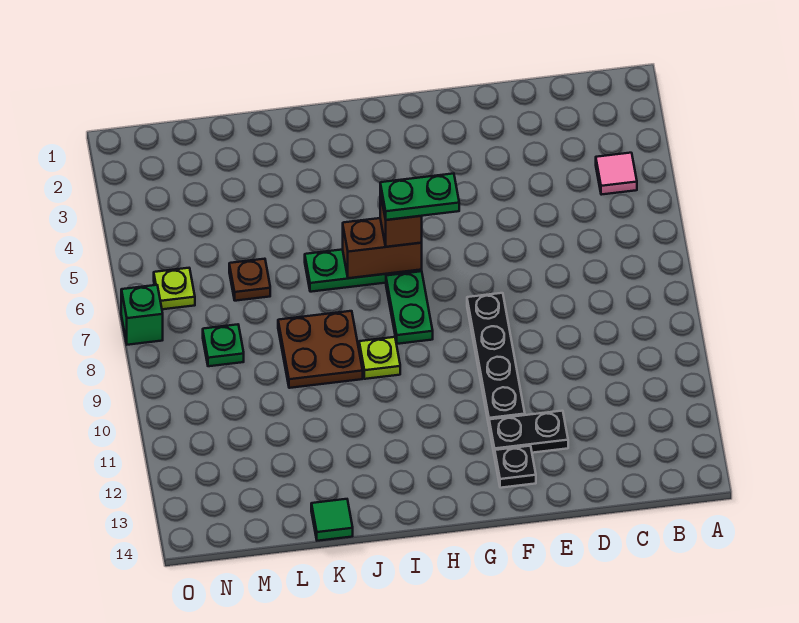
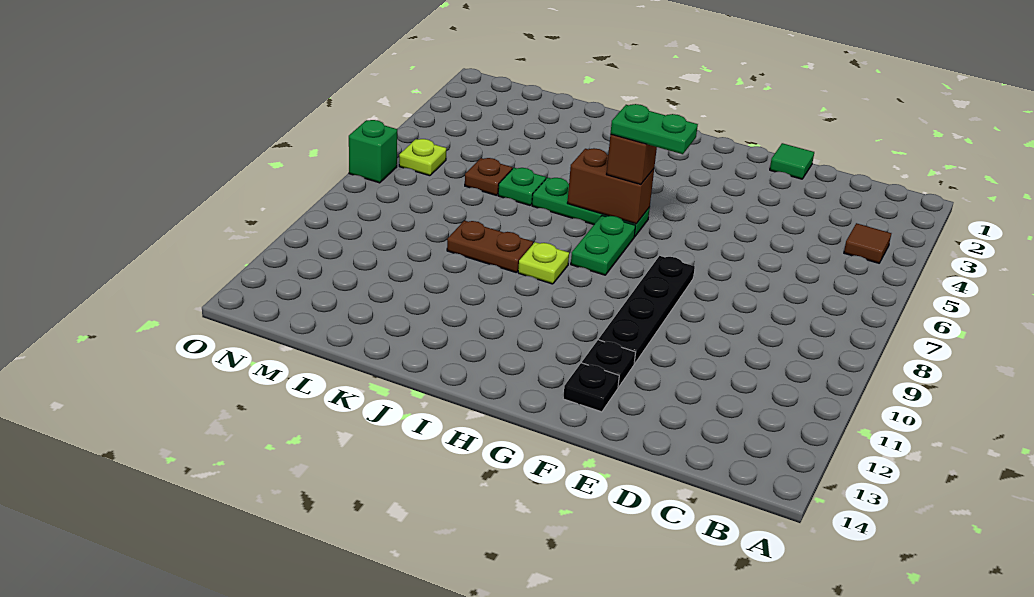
pink 1x1 tile [596,153,637,195] -> brown 1x1 tile [844,223,891,263]
black 1x2 plate [489,411,568,457] -> black 1x1 plate [582,340,636,387]
brown 2x2 plate [278,311,363,388] -> brown 1x2 plate [447,221,533,273]
green 1x1 tile [311,499,353,541] -> green 1x1 tile moved to [770,143,814,179]
green 1x1 plate [203,324,244,366] -> green 1x1 plate moved to [498,168,546,205]

